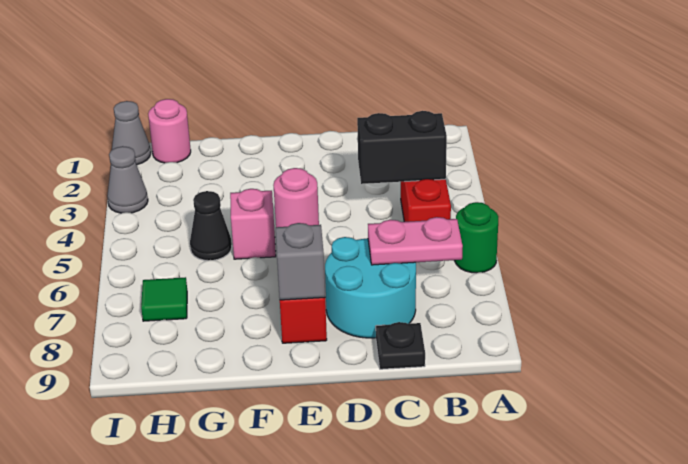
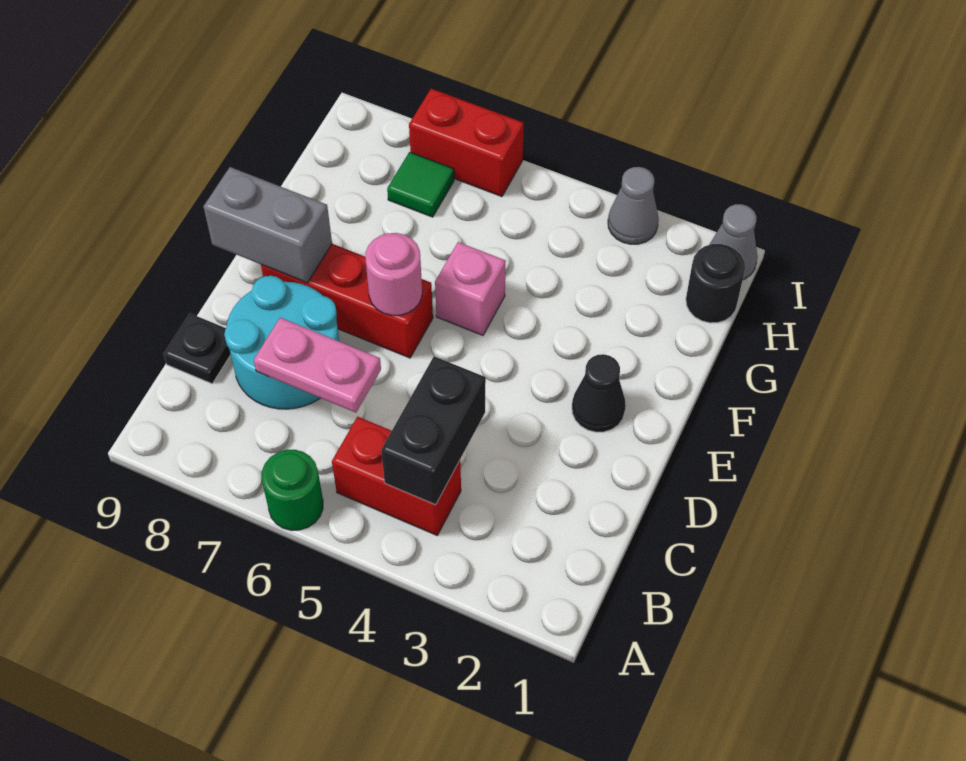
pink 1x2 plate [368,217,463,265] -> pink 1x2 plate turned to [254,318,381,413]
grey 1x1 brick [276,223,325,300] -> grey 1x2 brick [203,167,332,283]
black 1x1 cone [190,191,232,260] -> black 1x1 cone moved to [572,354,626,432]
pink 1x1 round brick [148,99,191,163] -> black 1x1 round brick [686,244,745,323]
none -> red 1x2 brick [409,89,524,197]

